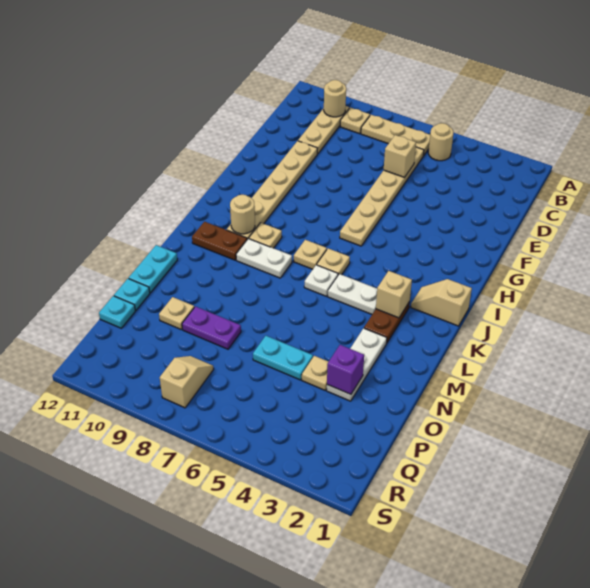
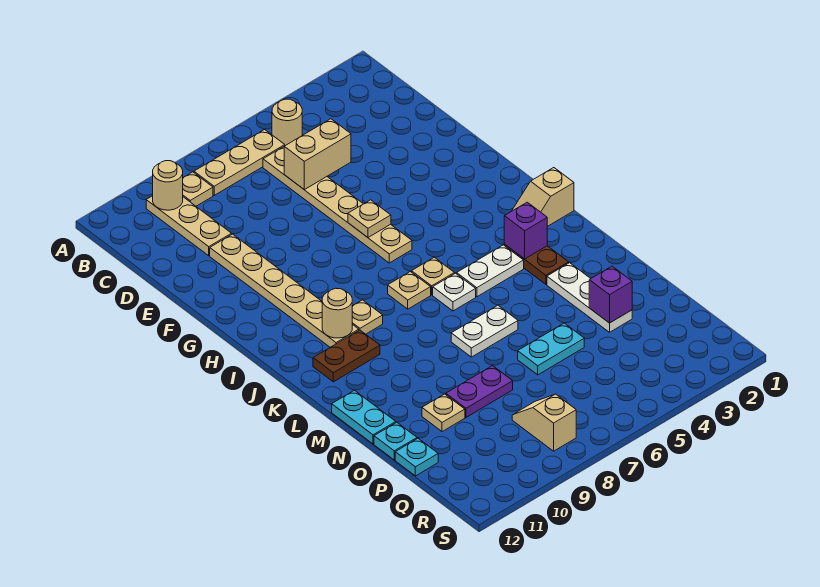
tan 1x1 brick [384,135,416,178] -> tan 1x2 brick [284,119,351,190]
tan 1x1 brick [376,271,412,318] -> purple 1x1 brick [504,202,547,259]
white 1x2 plate [236,238,292,278] -> white 1x2 plate moved to [451,305,518,357]
tan 1x1 plate [302,356,328,390] -> tan 1x1 plate moved to [348,200,391,237]

